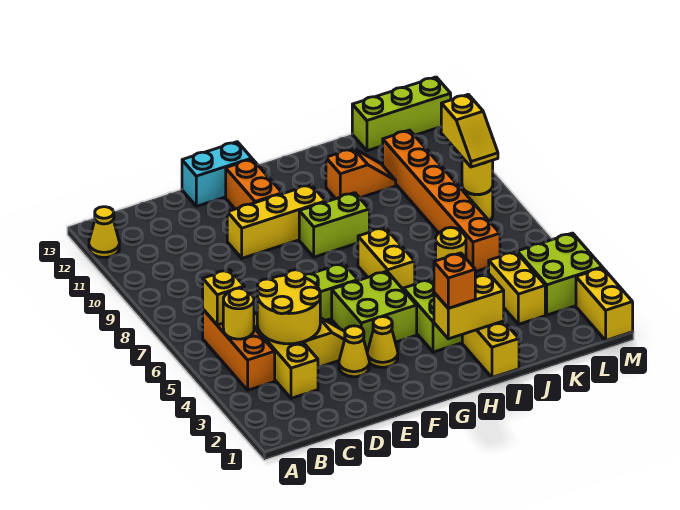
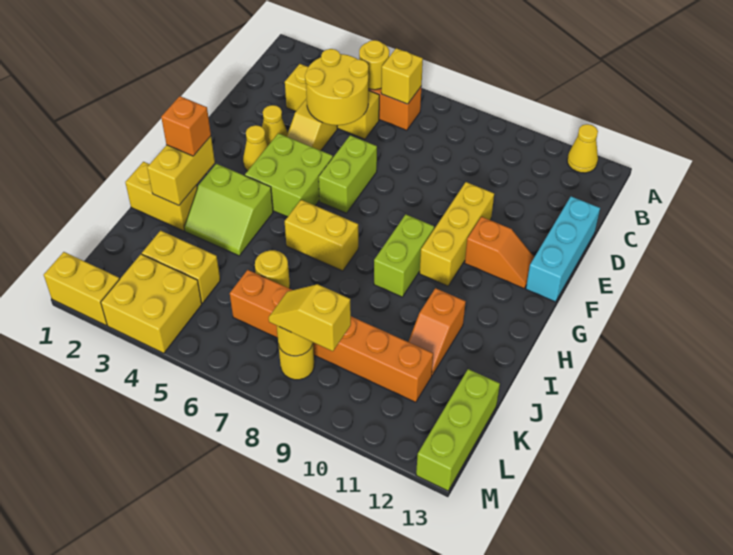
cyan 1x2 brick [182,142,252,206] -> cyan 1x3 brick [526,196,600,302]
orange 1x2 brick [226,159,282,209] -> orange 1x2 slope [465,217,534,288]
lime 2x2 brick [517,233,602,315] -> yellow 2x2 brick [101,254,202,353]

